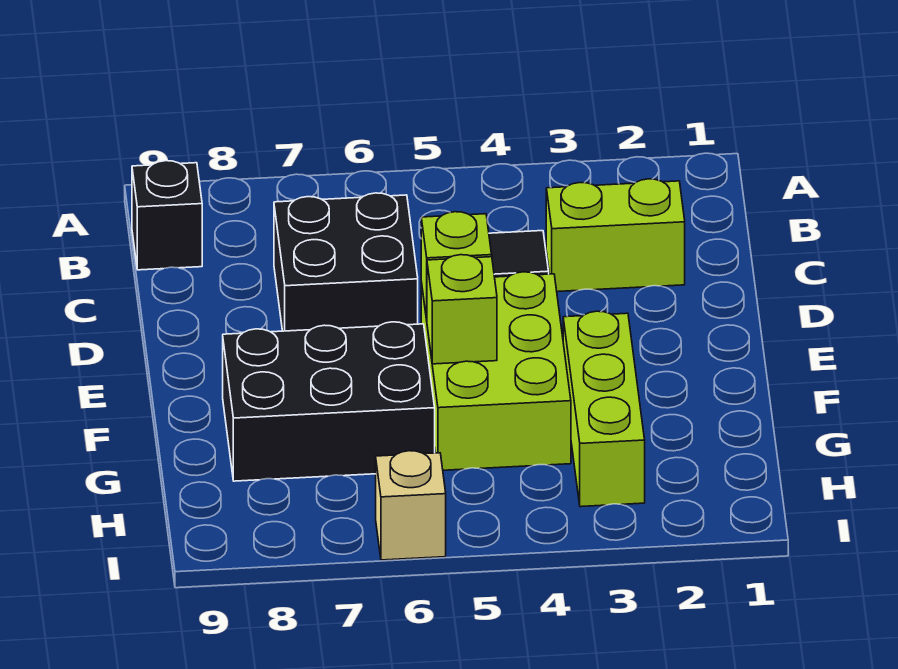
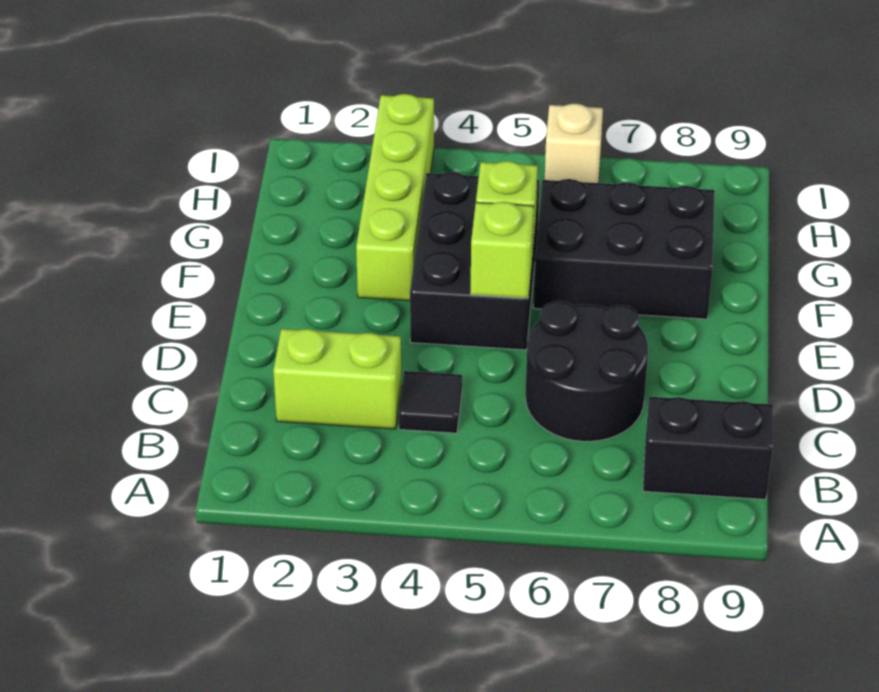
black 1x1 brick [132,161,202,270] -> black 1x2 brick [643,397,773,499]
black 2x2 brick [274,193,418,331] -> black 2x2 round brick [526,301,648,441]
lime 2x3 brick [421,272,571,470] -> black 2x3 brick [410,172,539,350]
lime 1x3 brick [563,311,645,507] -> lime 1x4 brick [356,94,434,301]

